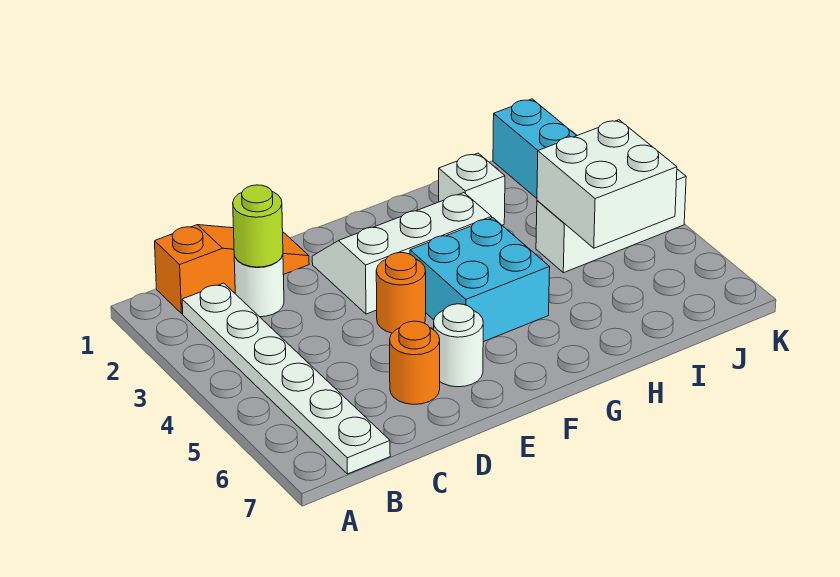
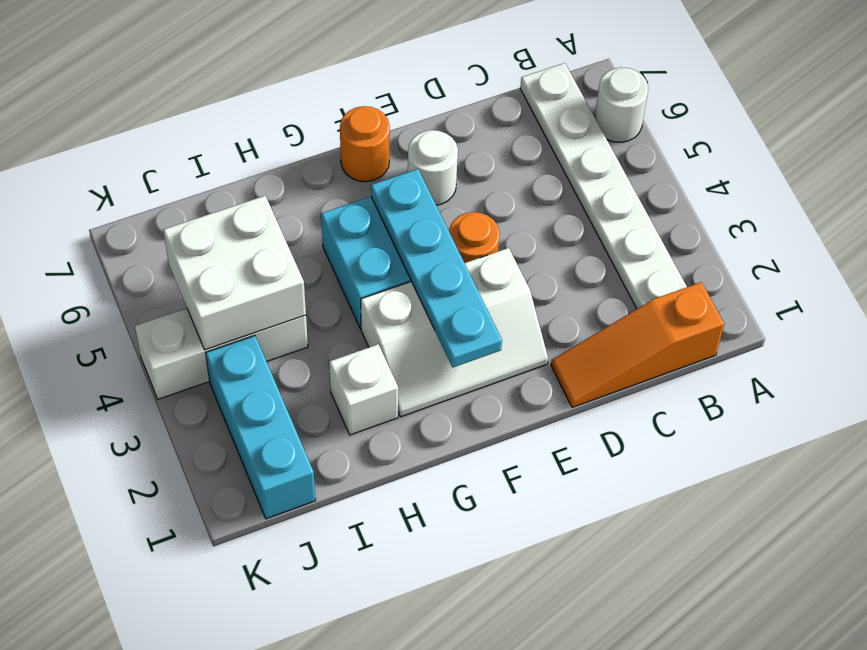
white 1x1 round brick [234,255,284,317] -> white 1x1 round brick moved to [595,67,648,142]
lime 1x1 round brick [233,185,283,267] -> none
orange 1x1 round brick [390,321,440,404] -> orange 1x1 round brick moved to [340,106,390,182]
none -> cyan 1x4 plate [371,169,502,367]

